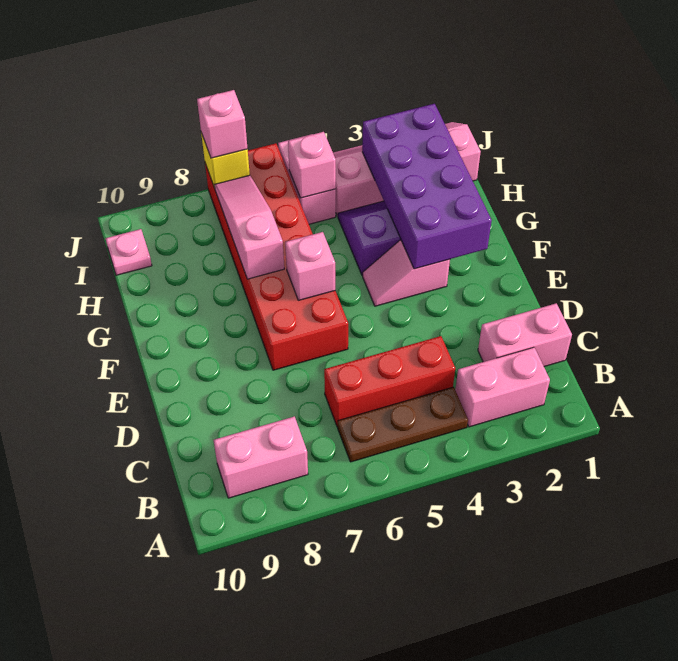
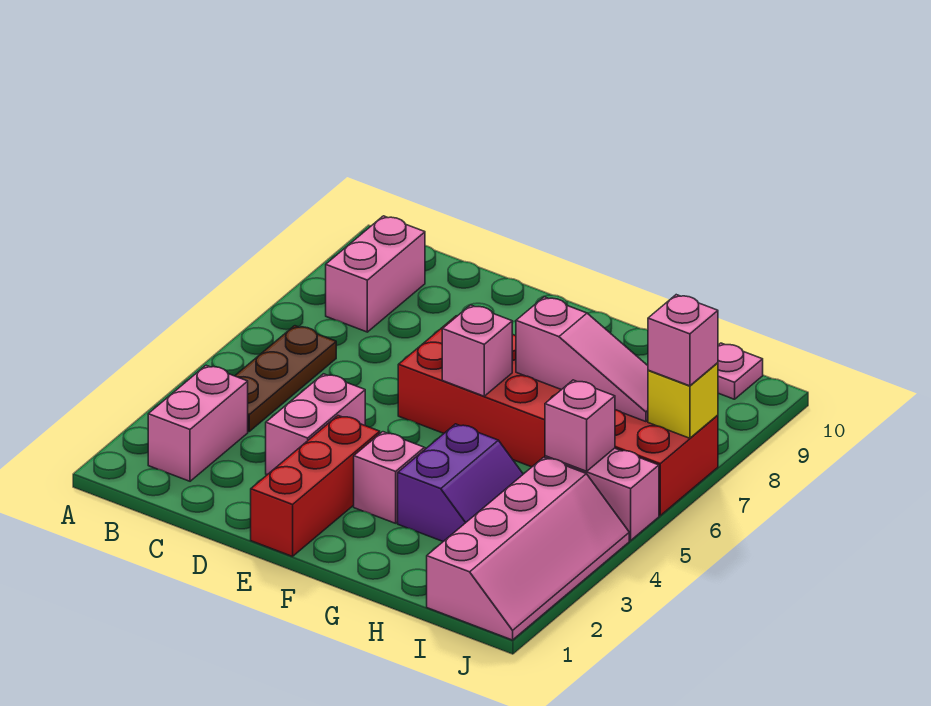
pink 1x2 brick [478,303,572,366] -> pink 1x2 brick moved to [266,374,365,475]
red 1x3 brick [324,336,455,427] -> red 1x3 brick moved to [251,416,380,556]
purple 2x4 brick [362,104,492,269] -> none

